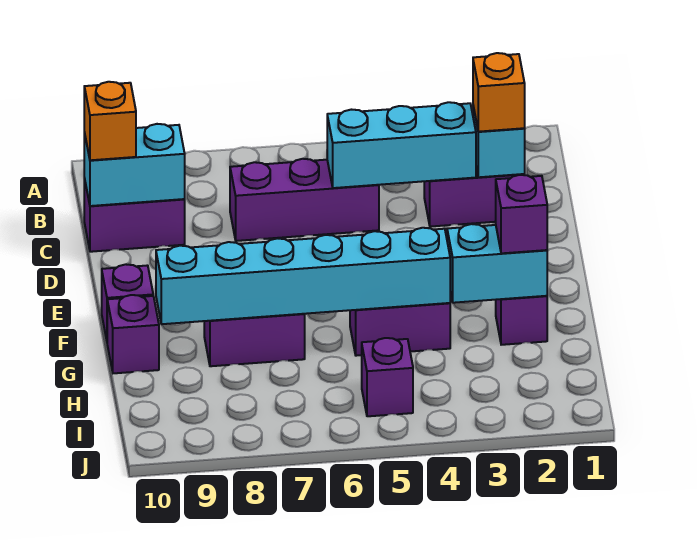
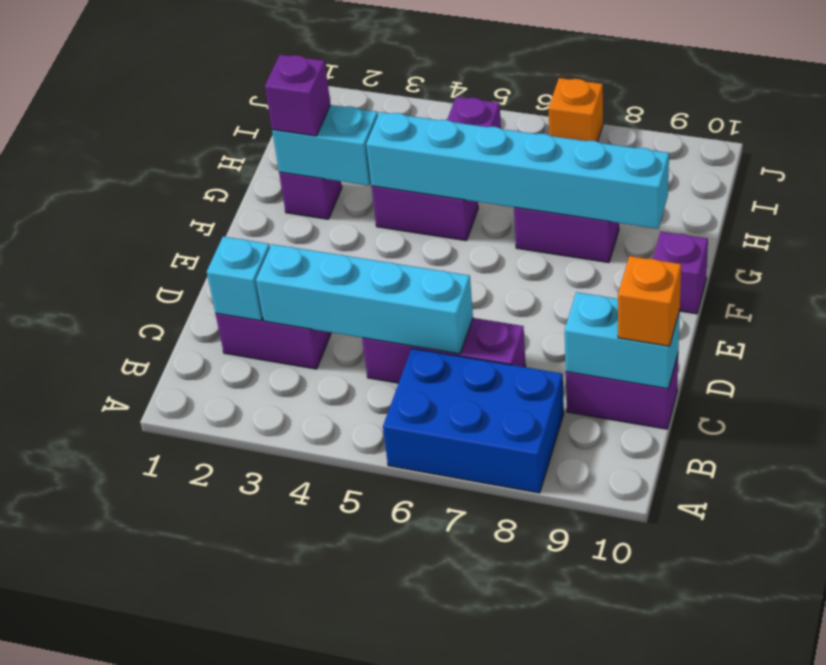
none -> blue 2x3 brick [383,348,564,493]
orange 1x1 brick [473,53,525,132] -> orange 1x1 brick moved to [549,78,603,142]
cyan 1x3 brick [327,102,476,188] -> cyan 1x4 brick [256,244,473,354]
purple 1x1 brick [107,295,159,373] -> none

